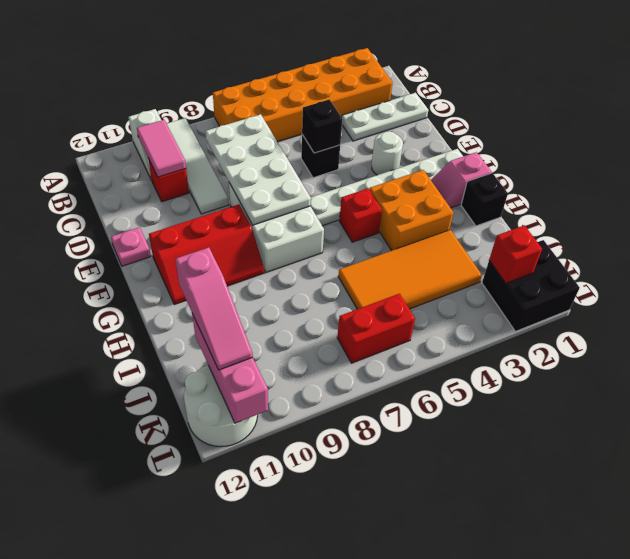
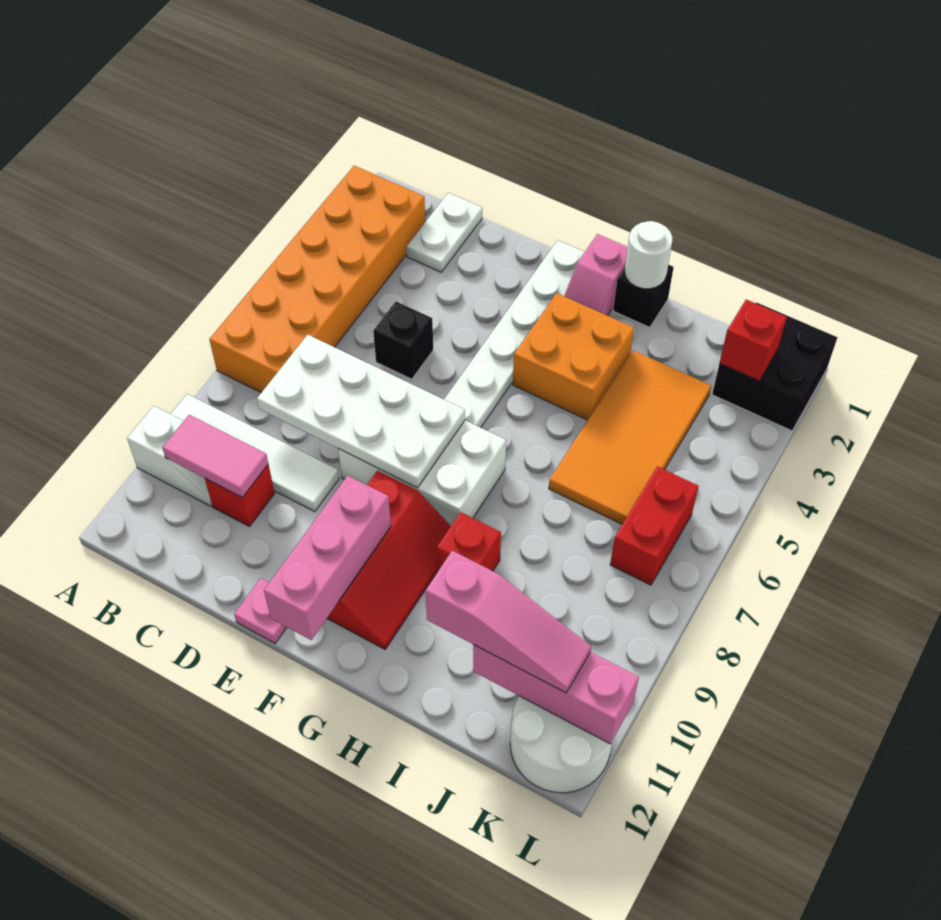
white 1x3 plate [342,93,428,141] -> white 1x2 plate [406,193,482,272]
black 1x1 brick [302,99,342,153] -> none
white 1x1 round brick [372,131,403,175] -> white 1x1 round brick moved to [625,221,672,289]
none -> pink 1x3 brick [264,476,391,640]
red 1x1 brick [339,188,382,242] -> red 1x1 brick moved to [437,512,501,571]

